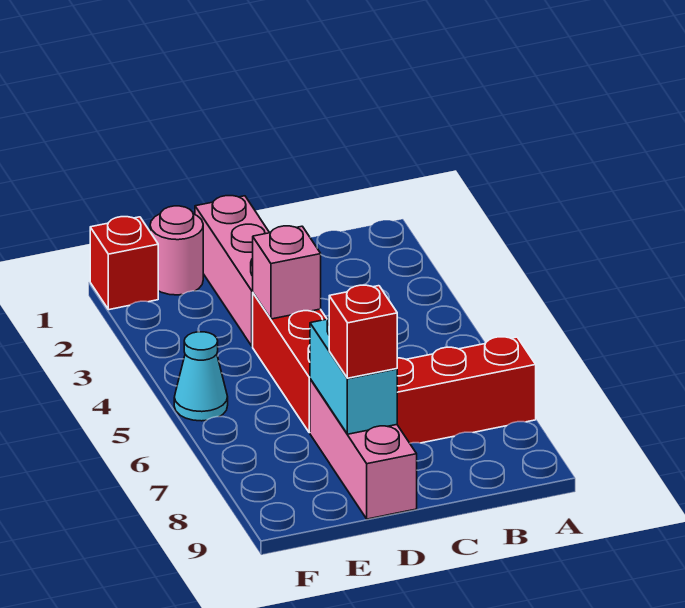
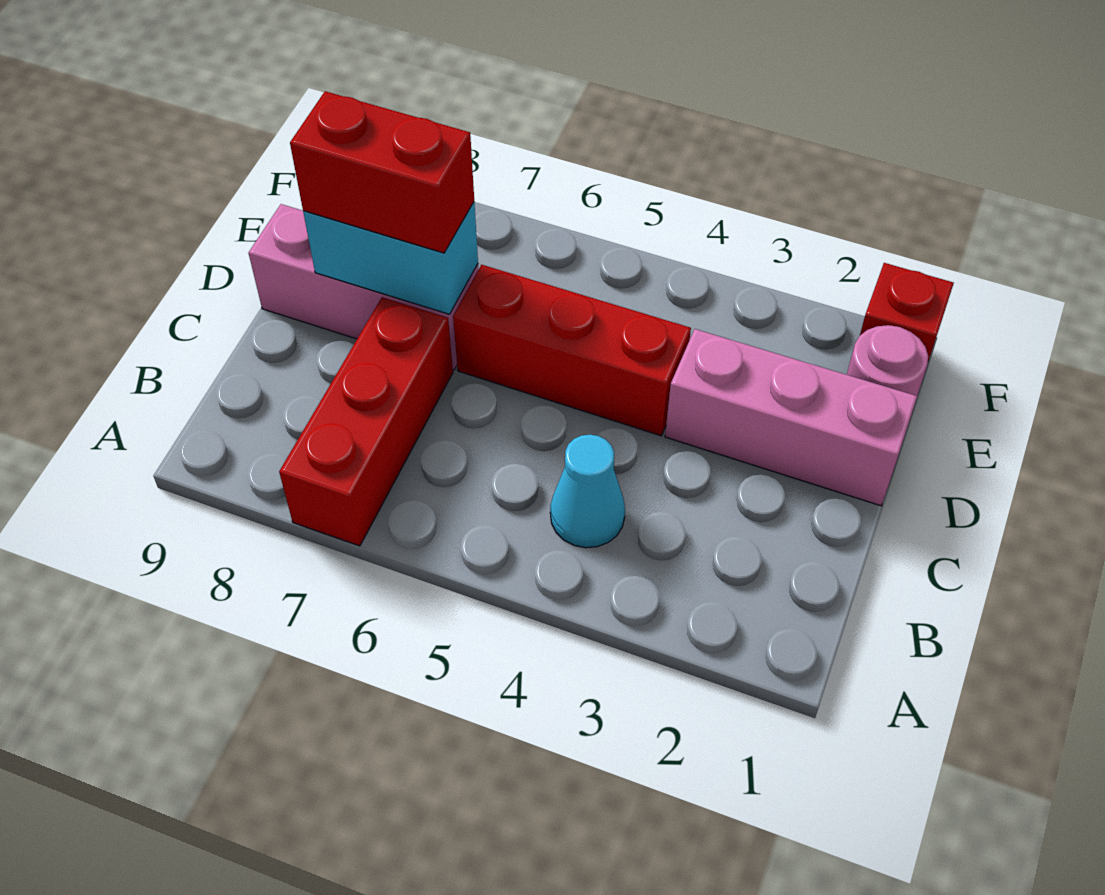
pink 1x1 brick [253,226,321,319] -> none
red 1x1 brick [329,285,397,378] -> red 1x2 brick [290,91,474,253]
cyan 1x1 cone [174,332,228,421] -> cyan 1x1 cone moved to [550,435,625,548]

